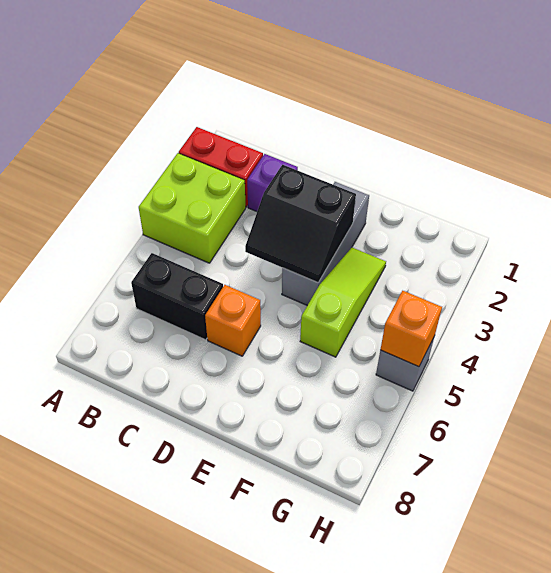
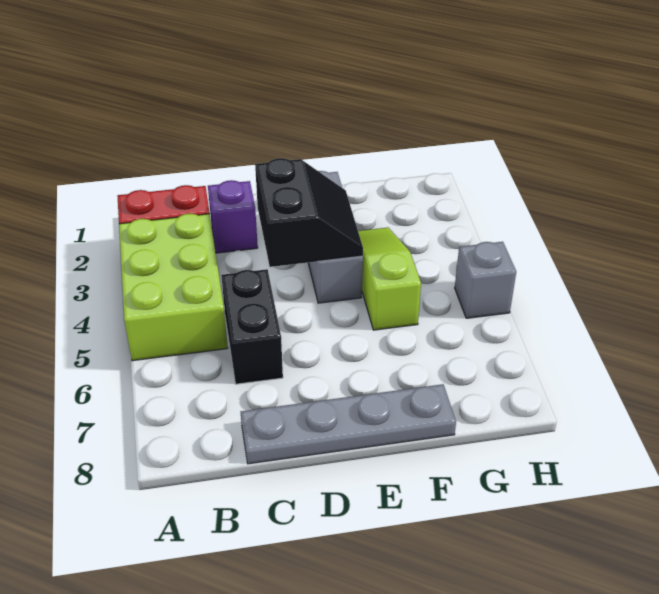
lime 2x2 brick [139,153,246,263] -> lime 2x3 brick [119,214,228,361]
black 1x2 brick [131,253,223,340] -> black 1x2 brick turned to [221,269,283,384]
none -> grey 1x4 plate [241,384,456,464]
black 2x2 slope [245,165,356,283] -> black 2x2 slope turned to [255,158,363,267]
orange 1x1 brick [205,285,261,356] -> none
orange 1x1 brick [380,291,442,367] -> none

